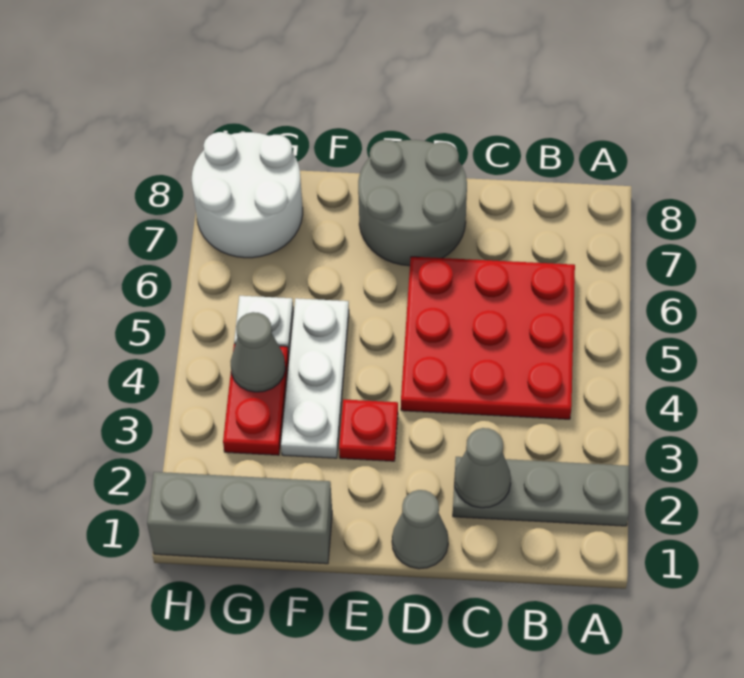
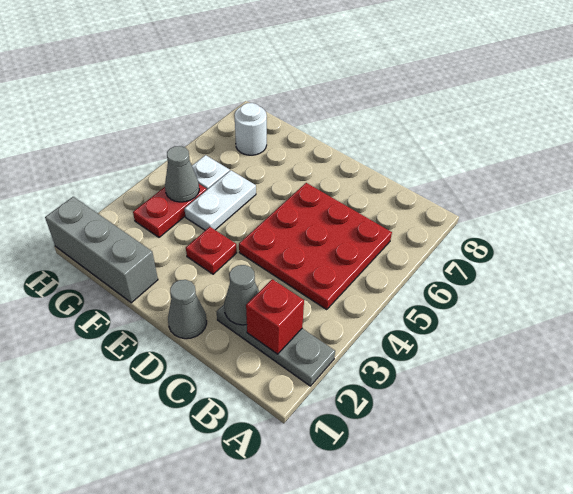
none -> red 1x1 brick [246,279,304,354]
grey 2x2 round brick [358,140,467,266] -> none
white 1x3 plate [281,298,349,458] -> white 1x2 plate [185,170,256,230]
white 2x2 round brick [192,132,303,258] -> white 1x1 round brick [235,103,267,155]

